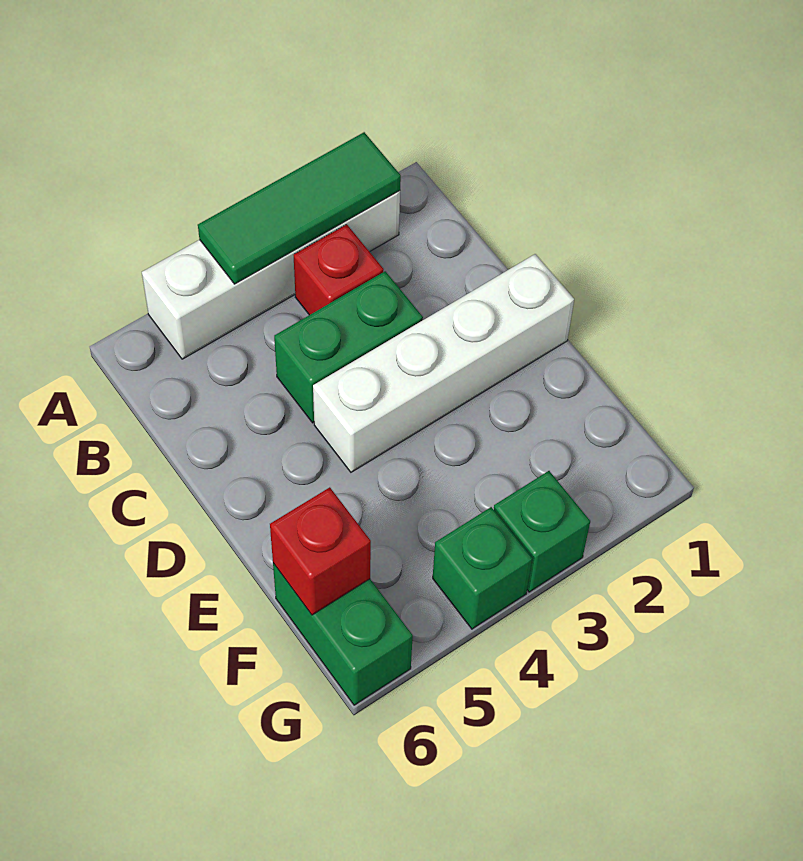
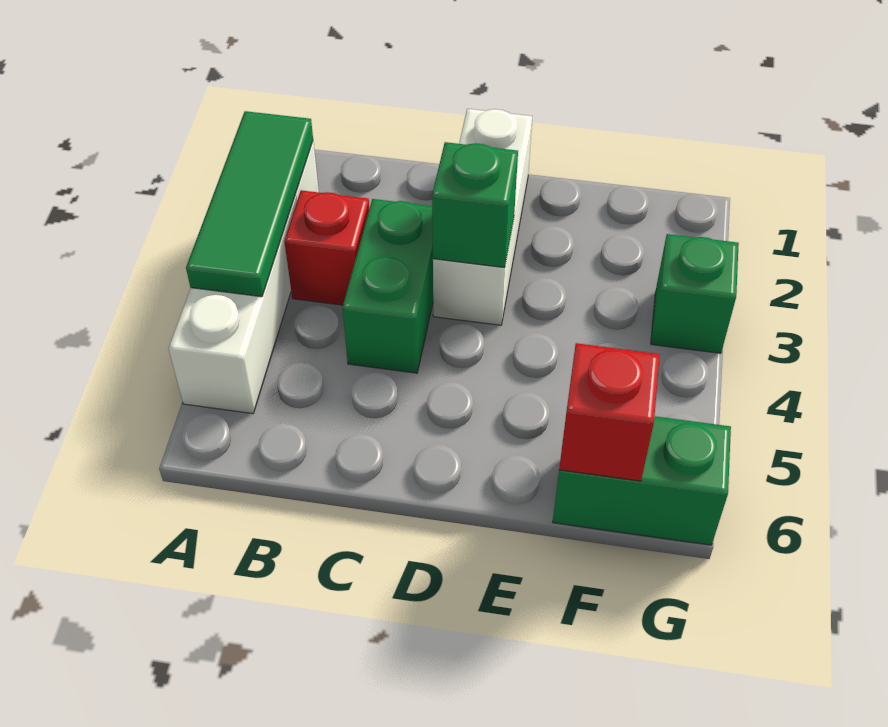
white 1x4 brick [313,254,574,472] -> white 1x3 brick [433,109,532,325]
green 1x1 brick [433,507,532,629] -> green 1x1 brick moved to [432,142,518,268]

